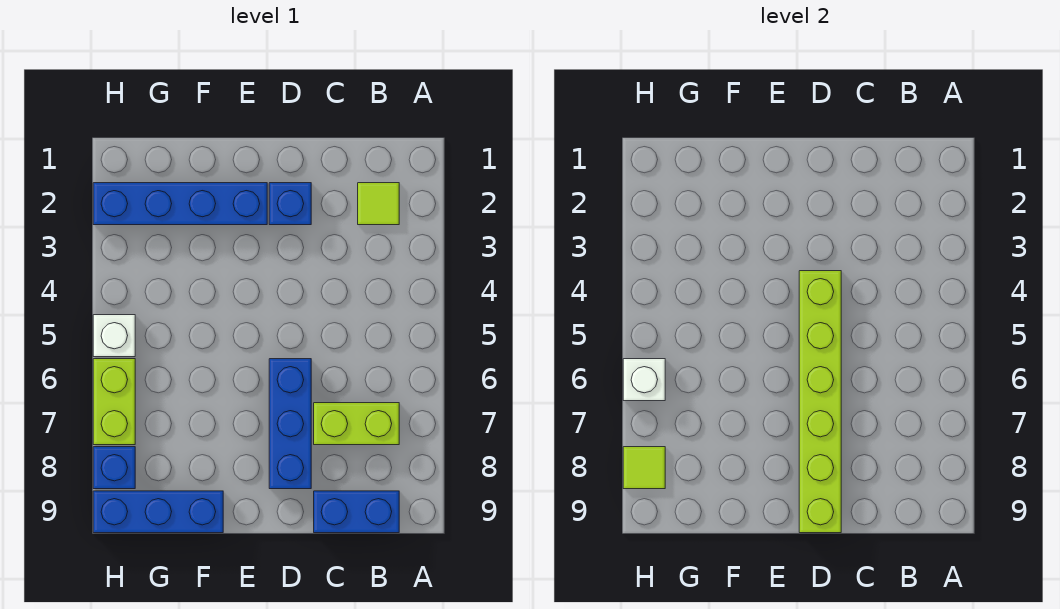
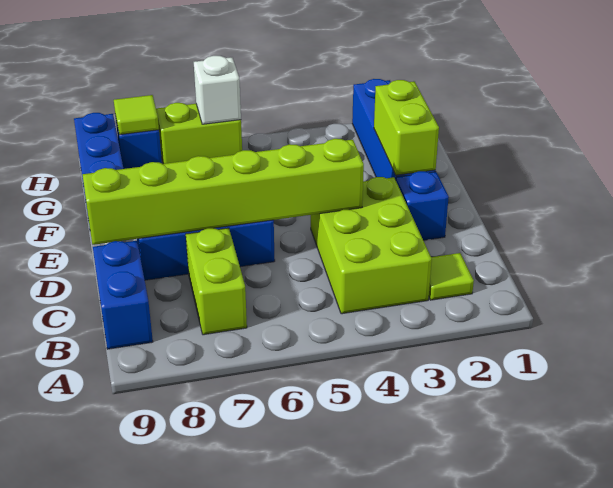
none -> lime 2x3 brick [311,177,432,314]
none -> lime 1x2 brick [374,80,439,175]
white 1x1 brick [93,315,135,357] -> none

